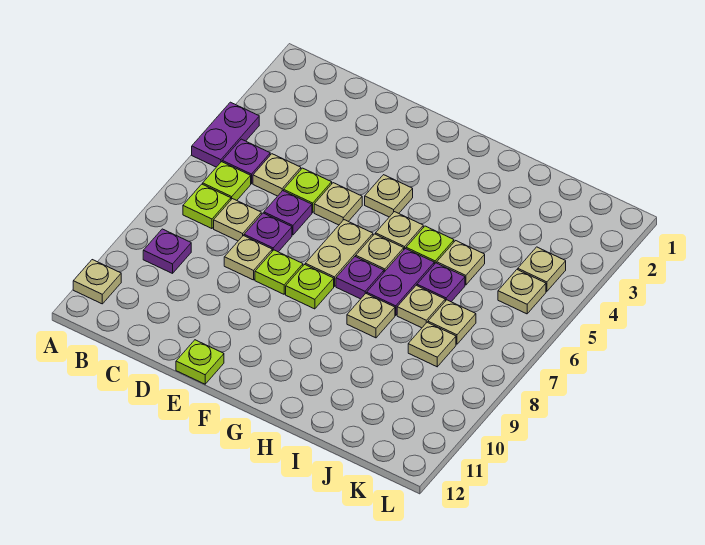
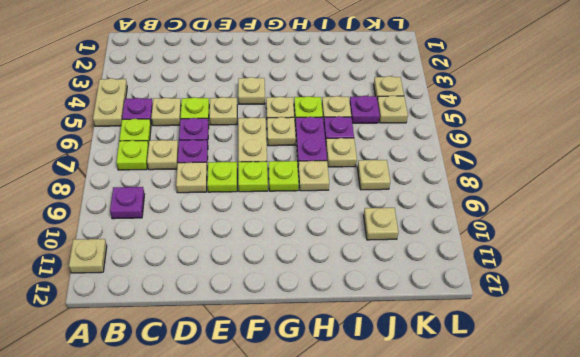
purple 1x2 plate [192,102,259,167] -> tan 1x2 plate [93,78,127,126]
lime 1x1 plate [176,340,224,384] -> lime 1x1 plate moved to [269,161,299,191]
purple 1x1 plate [336,257,384,299] -> purple 1x1 plate moved to [350,96,380,123]
tan 1x1 plate [428,300,476,344] -> tan 1x1 plate moved to [364,208,398,240]

